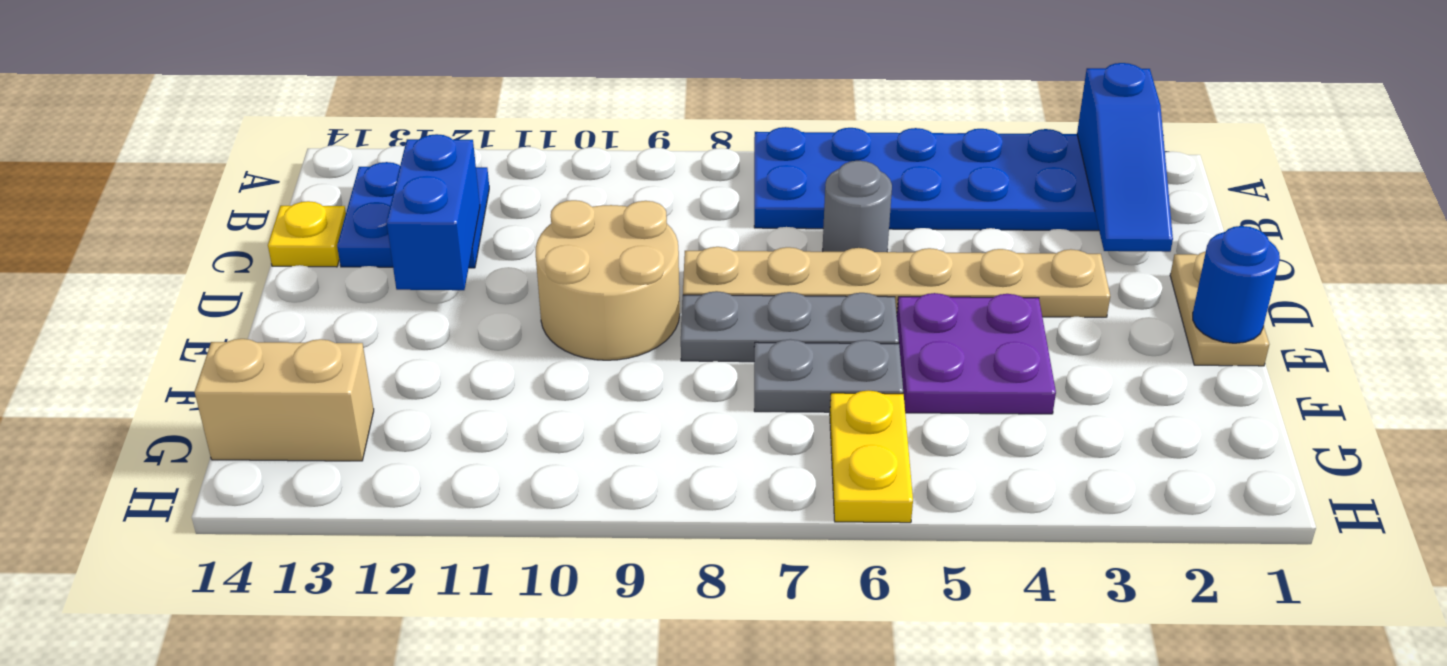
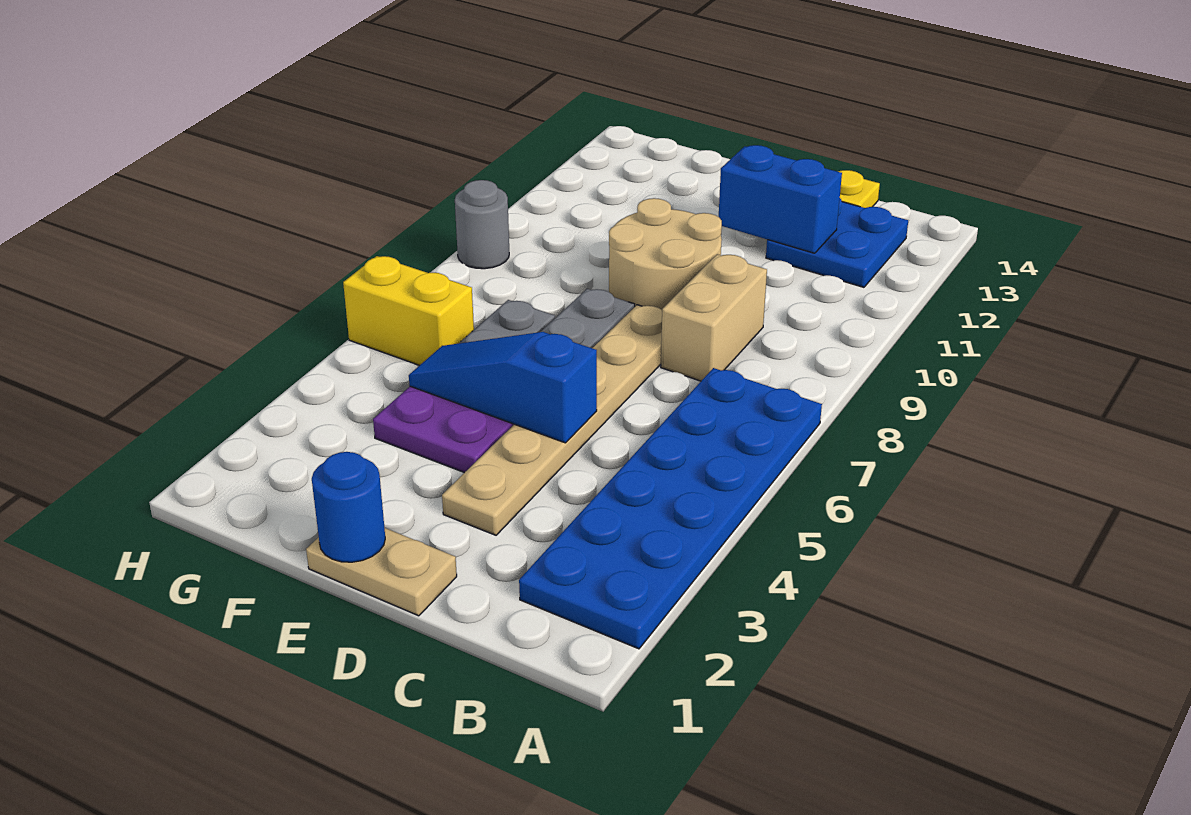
blue 1x3 slope [1077,63,1173,252] -> blue 1x3 slope moved to [409,332,597,443]
grey 1x1 round brick [823,161,892,252] -> grey 1x1 round brick moved to [455,180,509,269]
yellow 1x2 plate [830,390,913,523] -> yellow 1x2 brick [343,256,474,366]
tan 1x2 brick [195,339,374,461] -> tan 1x2 brick moved to [661,254,767,381]

